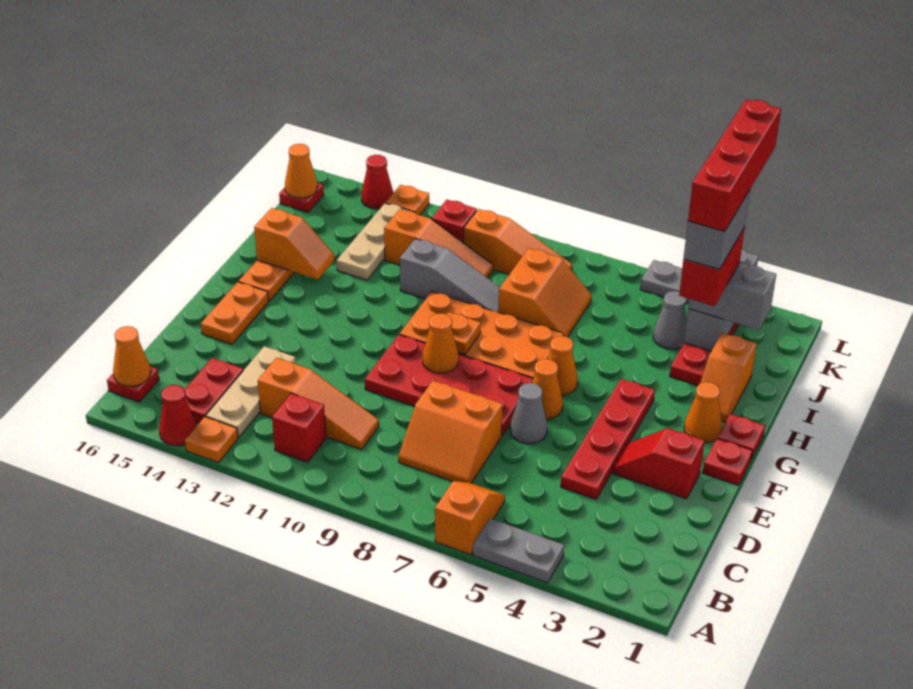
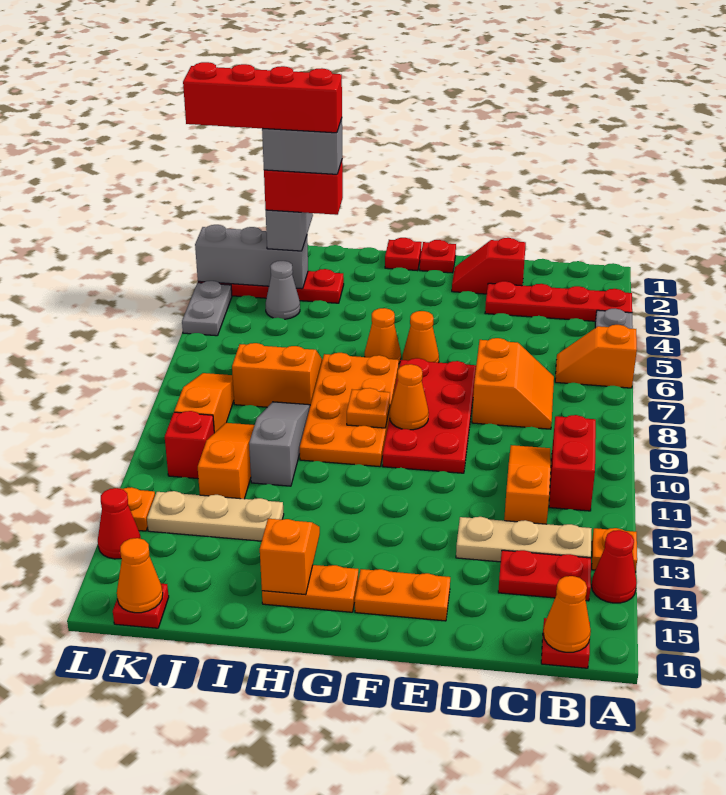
red 1x1 brick [272,393,326,462] -> red 1x2 brick [549,415,596,511]
red 1x4 plate [561,379,655,499] -> red 1x4 plate moved to [485,281,632,321]
red 1x2 slope [613,428,705,499] -> red 1x2 slope turned to [452,238,526,294]
grey 1x1 cone [510,383,547,444] -> none
orange 1x1 cone [684,382,722,443] -> none
orange 1x2 slope [700,333,757,422] -> none

